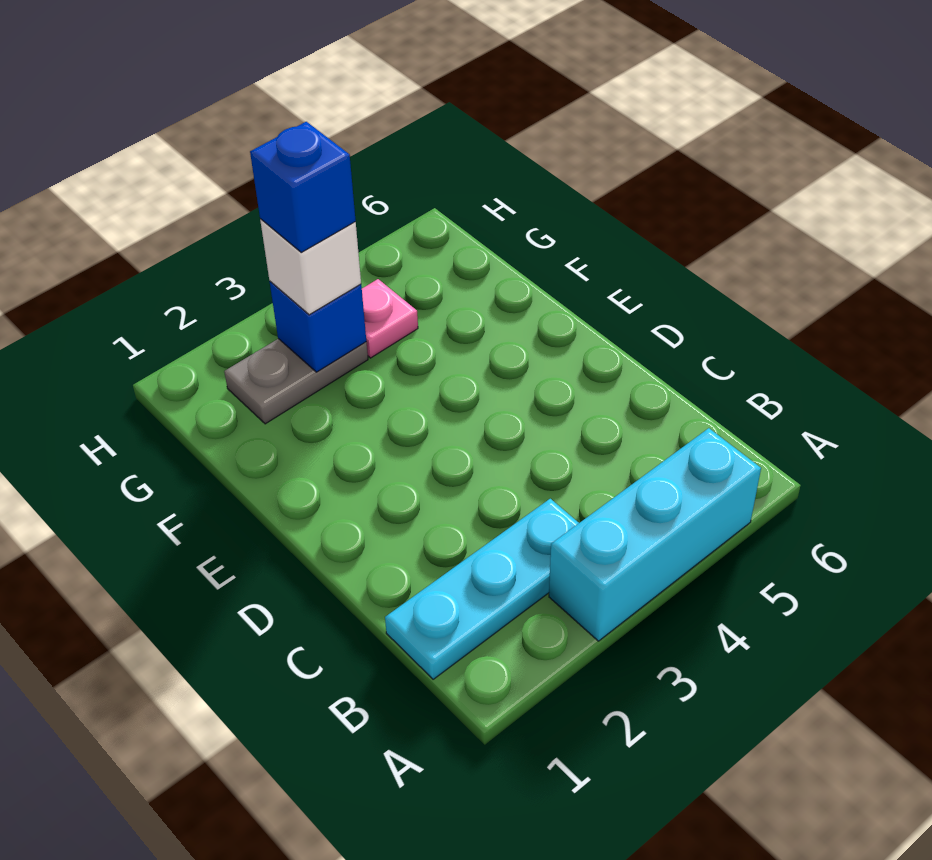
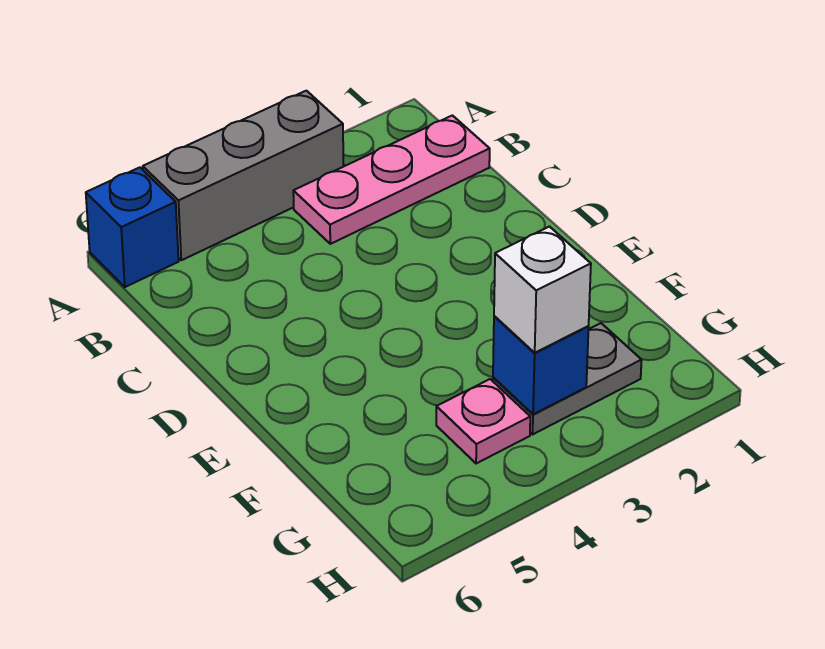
cyan 1x3 brick [549,428,761,641] -> grey 1x3 brick [143,91,344,260]
cyan 1x3 plate [385,499,579,679] -> pink 1x3 plate [293,115,490,244]
blue 1x1 brick [250,122,356,252] -> blue 1x1 brick moved to [86,167,179,287]

